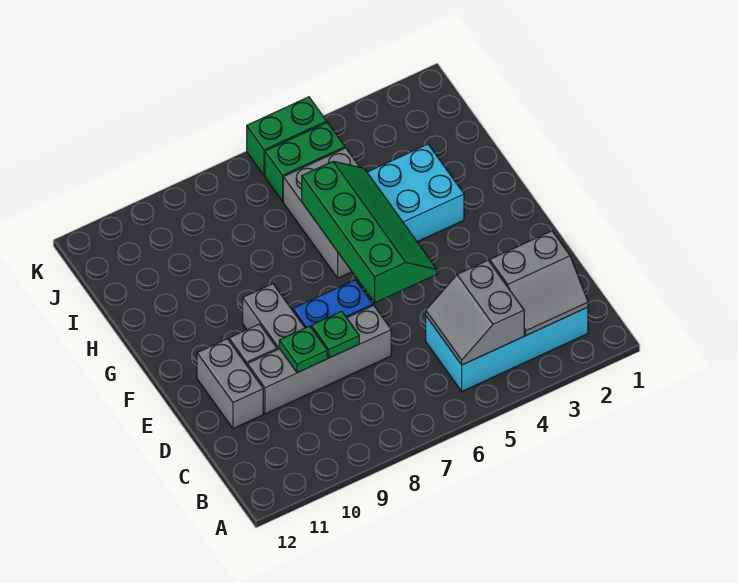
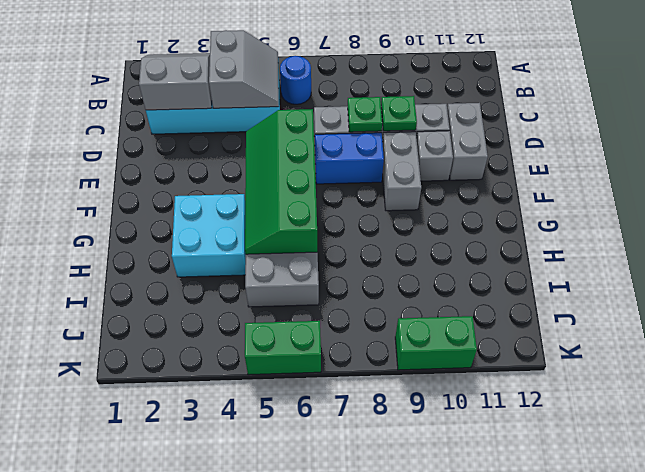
none -> blue 1x1 round brick [280,56,311,104]
green 1x2 brick [265,122,345,201] -> green 1x2 brick moved to [395,316,477,370]

